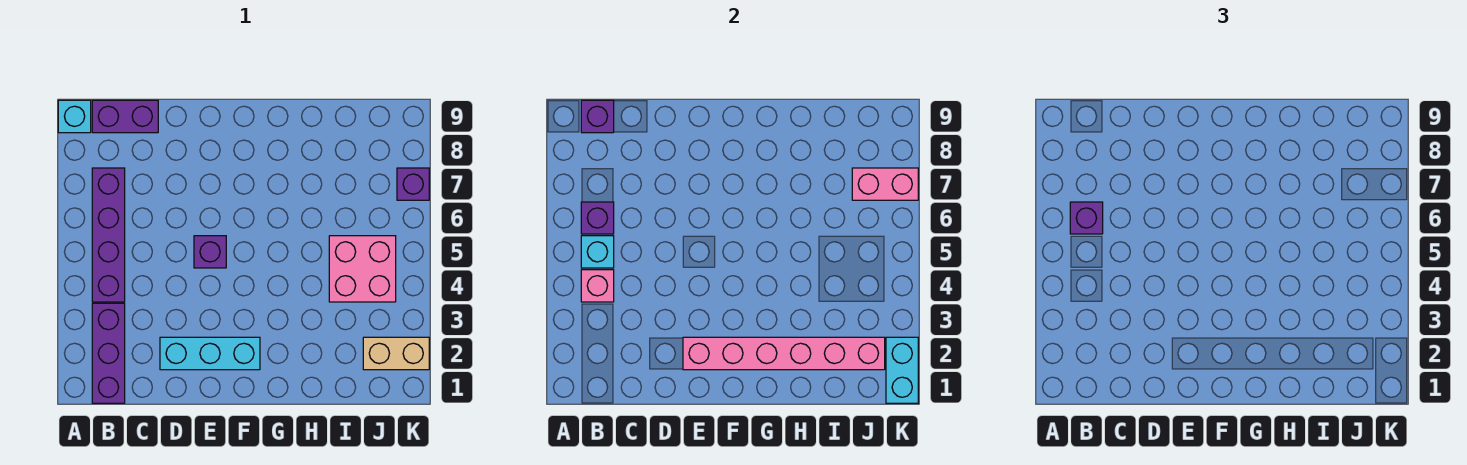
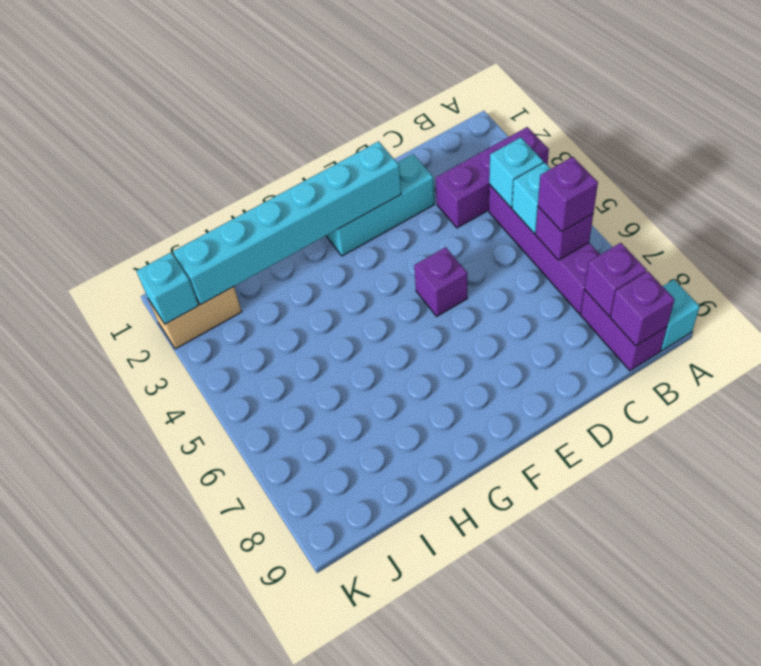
purple 1x3 brick [92,303,125,403] -> purple 1x3 brick turned to [436,127,549,228]
pink 1x1 brick [581,270,614,302] -> cyan 1x1 brick [489,137,543,208]
purple 1x2 brick [92,100,158,133] -> purple 1x2 brick turned to [581,290,667,371]
pink 1x6 brick [683,337,885,370] -> cyan 1x6 brick [173,141,401,305]
pink 2x2 brick [329,236,396,302] -> none
pink 1x2 brick [852,168,918,200] -> none
cyan 1x2 brick [886,337,918,403] -> cyan 1x1 brick [136,253,199,324]
purple 1x1 brick [397,168,429,200] -> purple 1x1 brick moved to [585,243,647,316]

